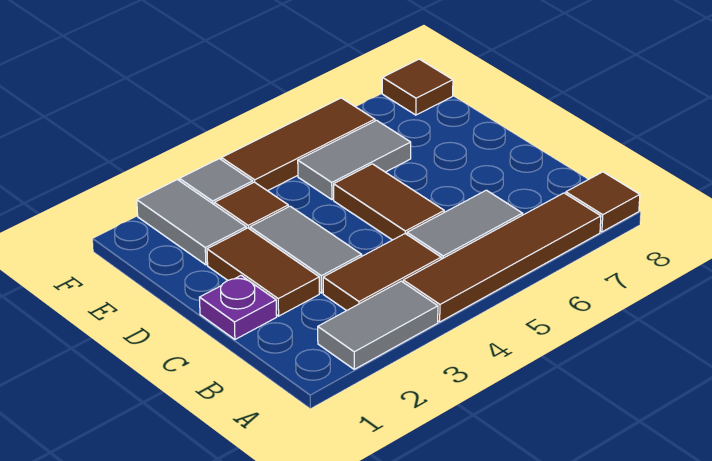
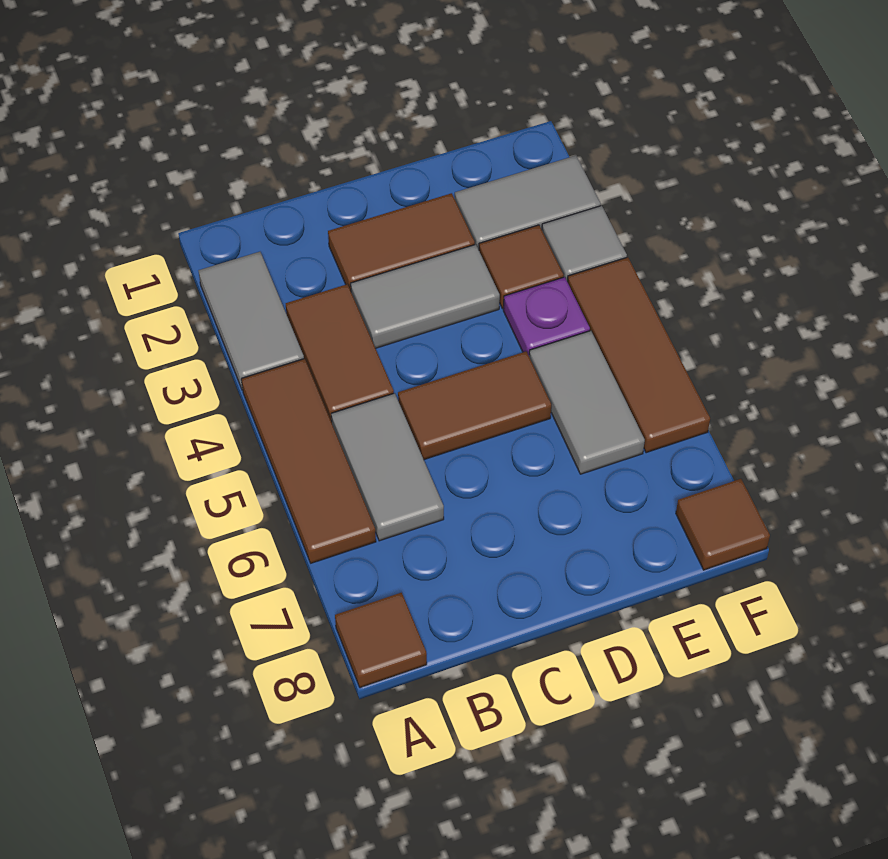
brown 1x4 tile [403,193,601,322] -> brown 1x3 tile [241,359,376,563]
purple 1x1 plate [199,276,277,339] -> purple 1x1 plate moved to [503,277,590,356]

